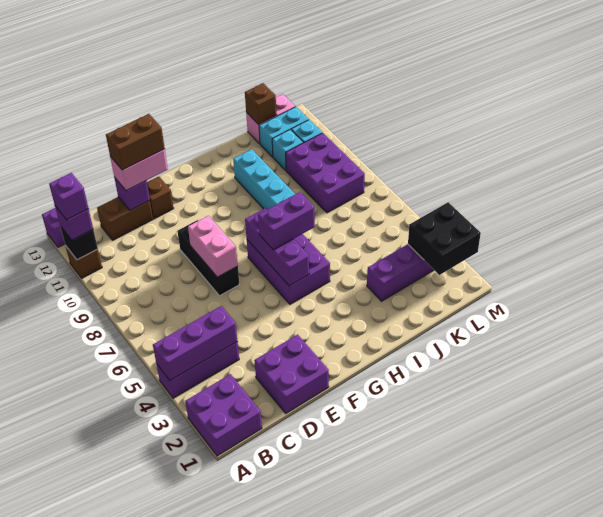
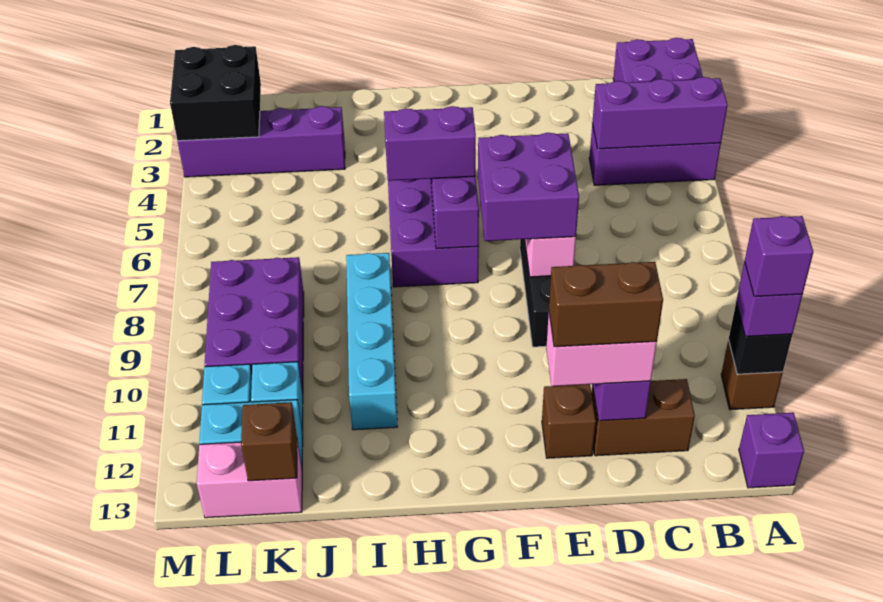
purple 2x2 brick [254,334,329,413] -> purple 2x2 brick moved to [478,133,579,241]

